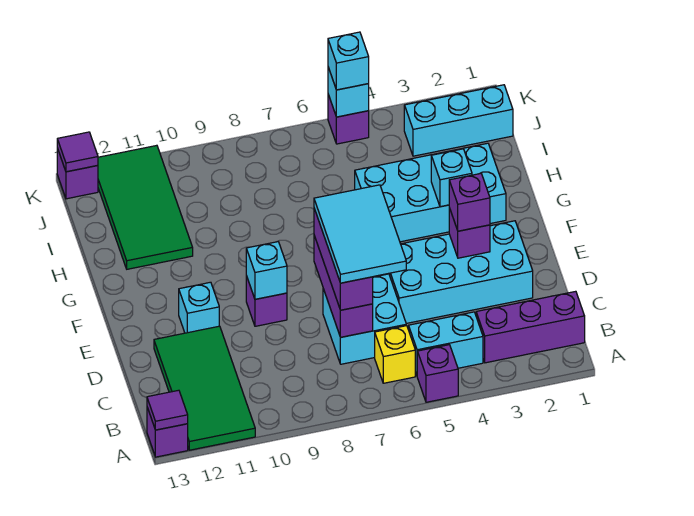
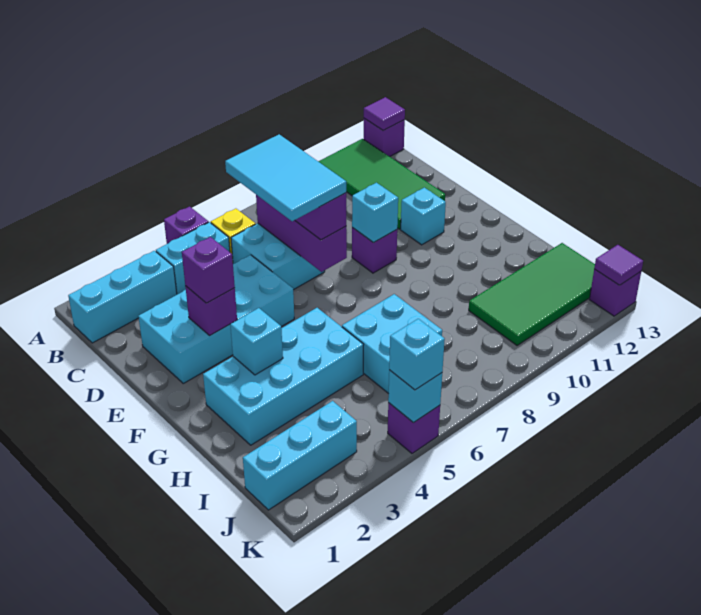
purple 1x3 brick [476,291,585,363] -> cyan 1x3 brick [68,251,177,343]
none -> cyan 2x2 brick [342,294,442,394]
green 2x4 tile [98,145,193,269] -> green 2x4 tile turned to [469,243,595,345]

